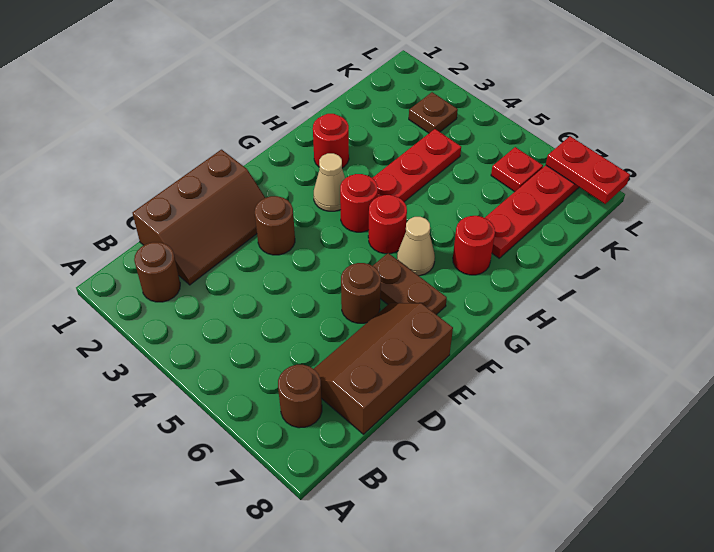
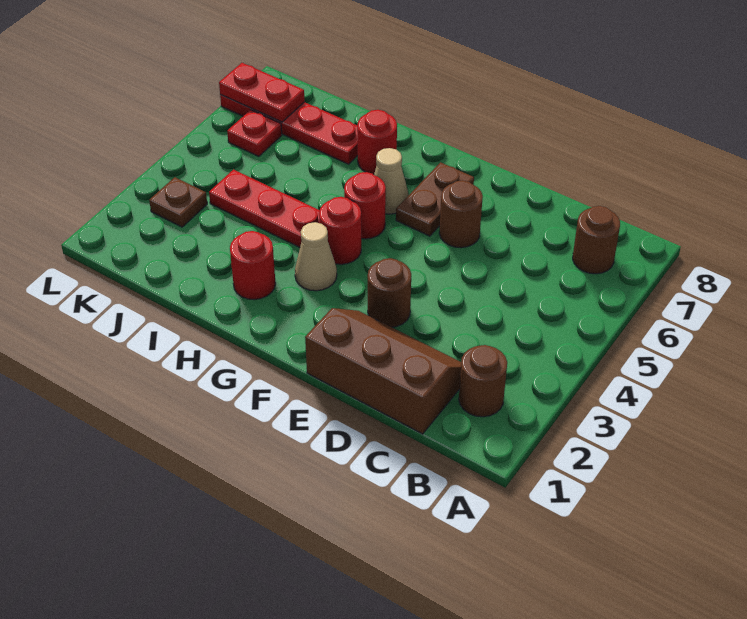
brown 2x3 slope [314,303,453,434] -> none
red 1x2 plate [546,136,630,204] -> red 1x2 plate turned to [219,63,305,122]

